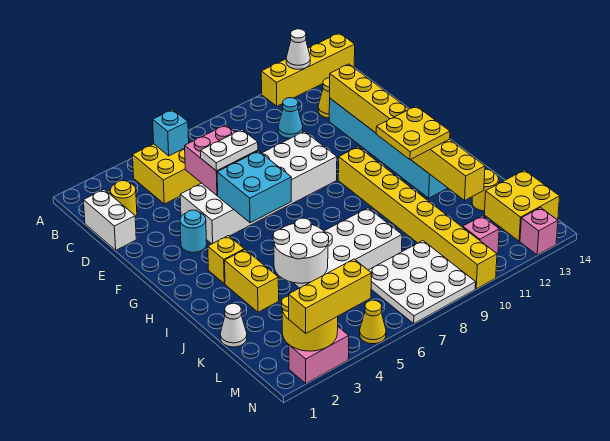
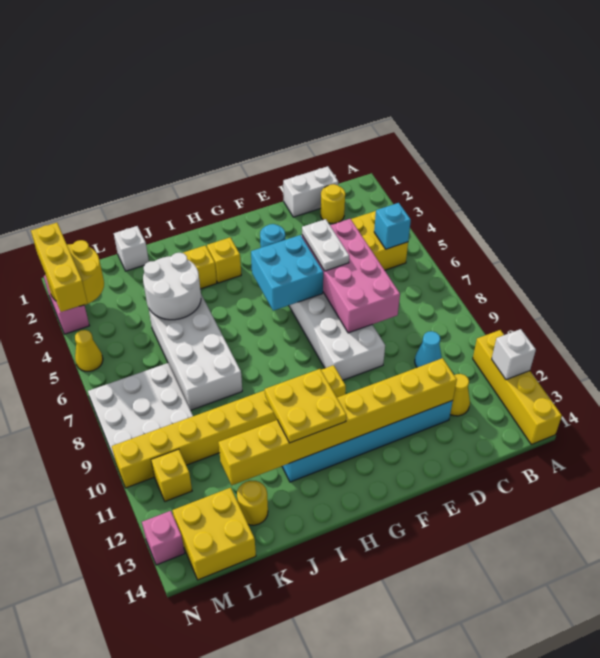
white 1x1 cone [286,29,310,69] -> white 1x1 brick [492,329,536,380]
pink 2x2 brick [185,125,258,196] -> pink 2x4 brick [302,219,400,333]
white 1x1 cone [220,304,247,347] -> white 1x1 brick [114,226,149,271]
pink 1x1 brick [463,216,499,253] -> yellow 1x1 brick [151,449,192,501]

